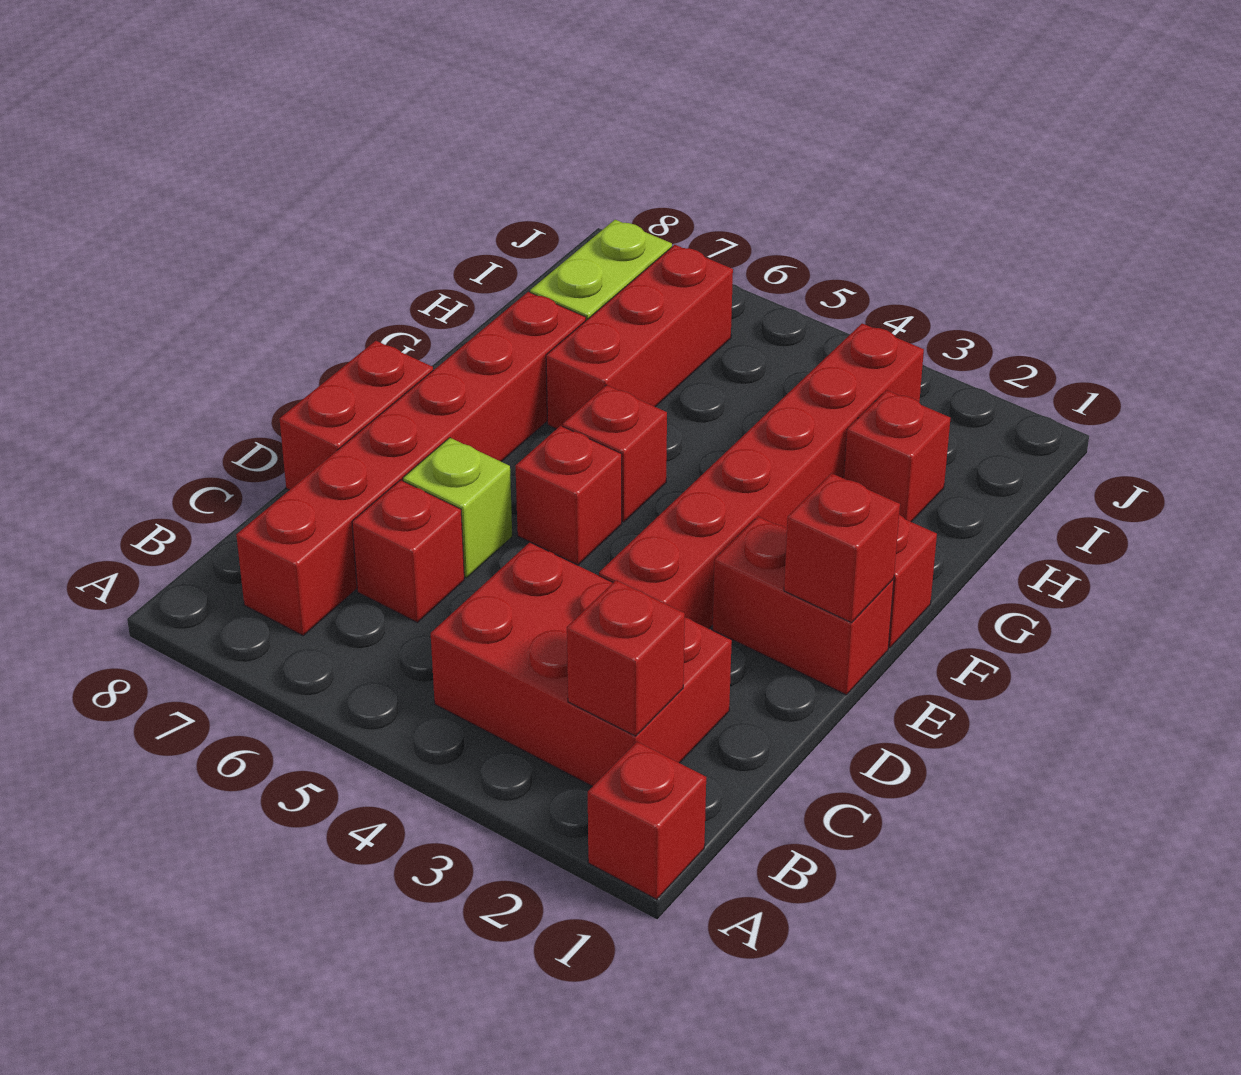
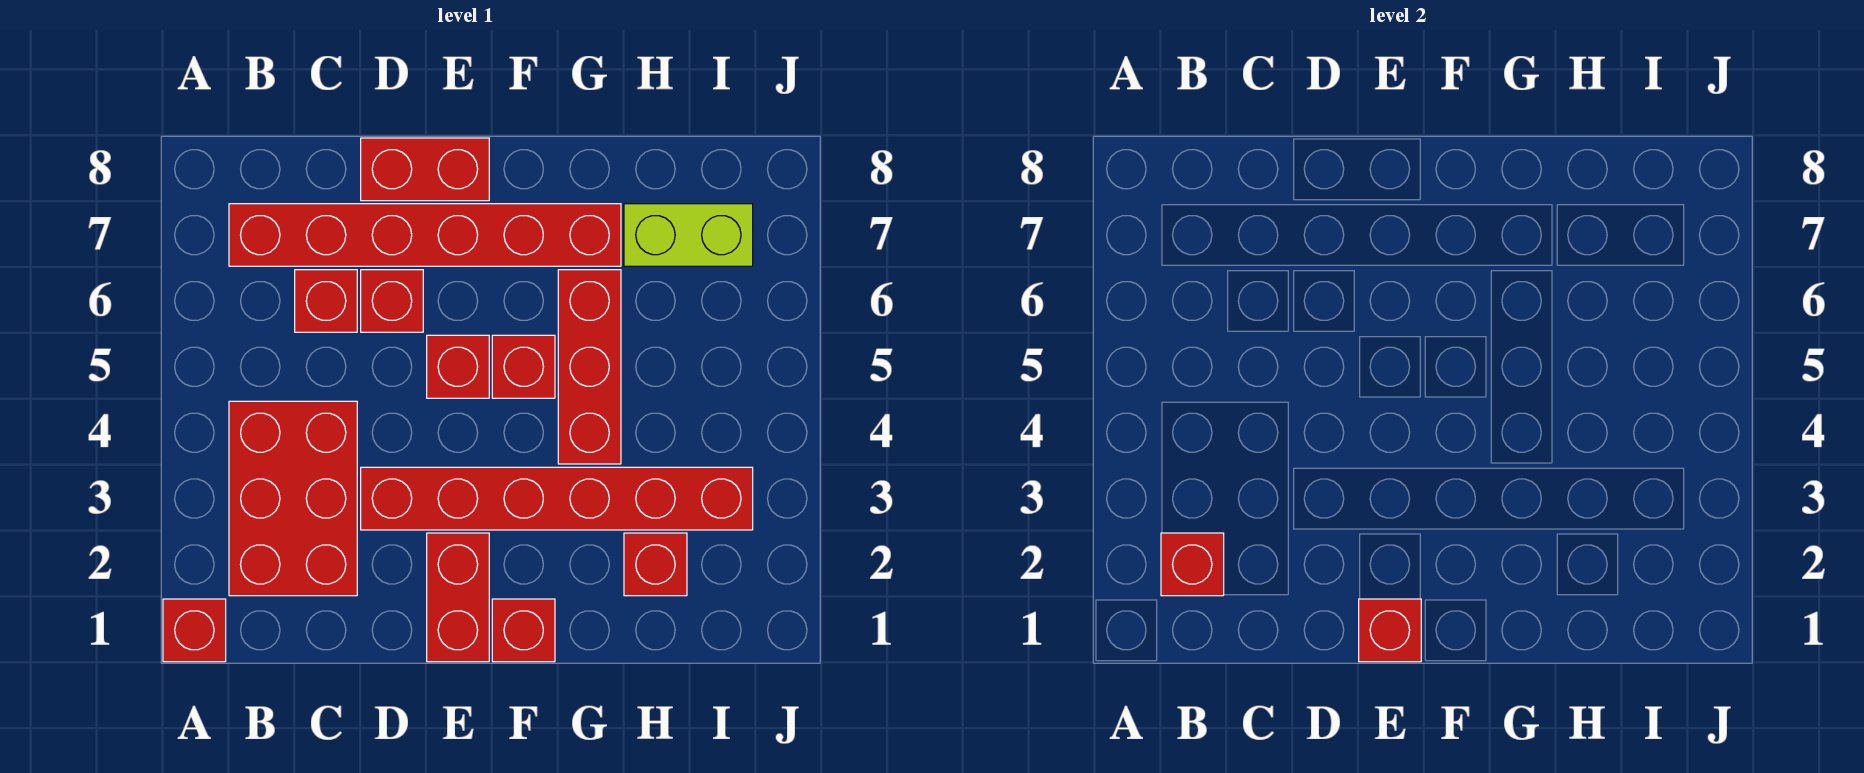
lime 1x1 brick [403,438,512,578] -> red 1x1 brick [361,270,423,332]
red 1x3 brick [546,245,733,429] -> red 1x3 brick turned to [558,270,621,464]

